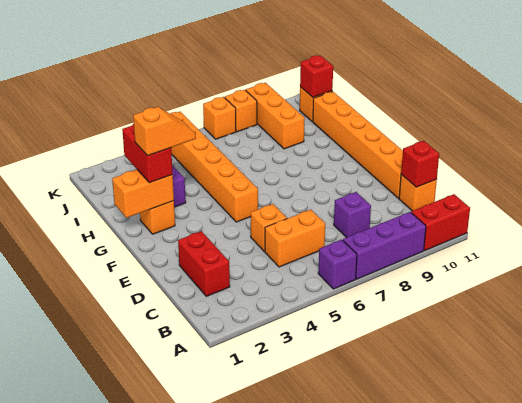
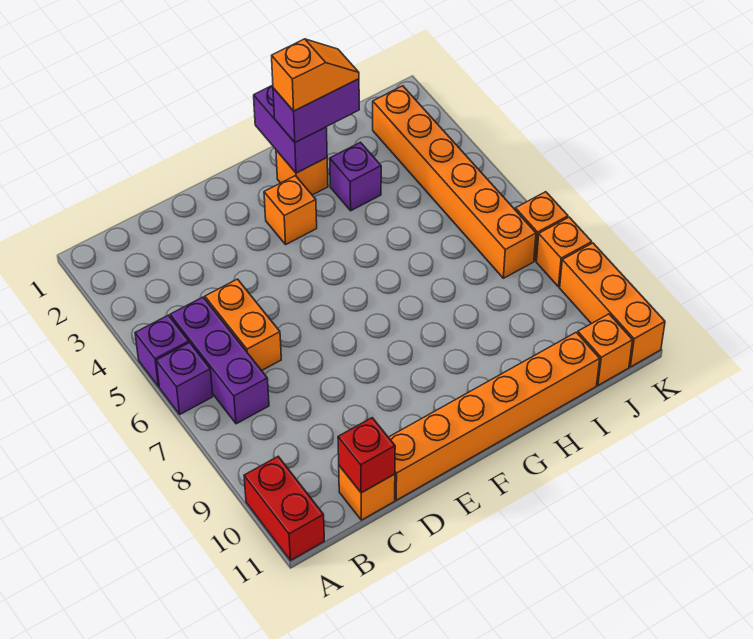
purple 1x3 brick [343,212,426,279] -> purple 1x3 brick moved to [170,297,269,424]
red 1x2 brick [178,231,230,296] -> none
purple 1x1 brick [334,192,371,238] -> purple 1x1 brick moved to [135,315,189,387]
orange 1x1 brick [251,204,287,252] -> orange 1x1 brick moved to [264,176,317,244]
orange 1x6 brick [170,112,258,222] -> orange 1x6 brick turned to [373,86,536,278]
orange 1x2 brick [112,170,174,218] -> purple 1x2 brick [254,85,327,173]
red 1x2 brick [122,124,173,183] -> purple 1x2 brick [273,79,359,142]
orange 1x2 slope [133,107,196,156] -> orange 1x2 slope turned to [272,39,359,111]
orange 1x3 brick [246,83,305,149] -> orange 1x3 brick turned to [560,243,665,367]
red 1x1 brick [300,55,333,97] -> none

